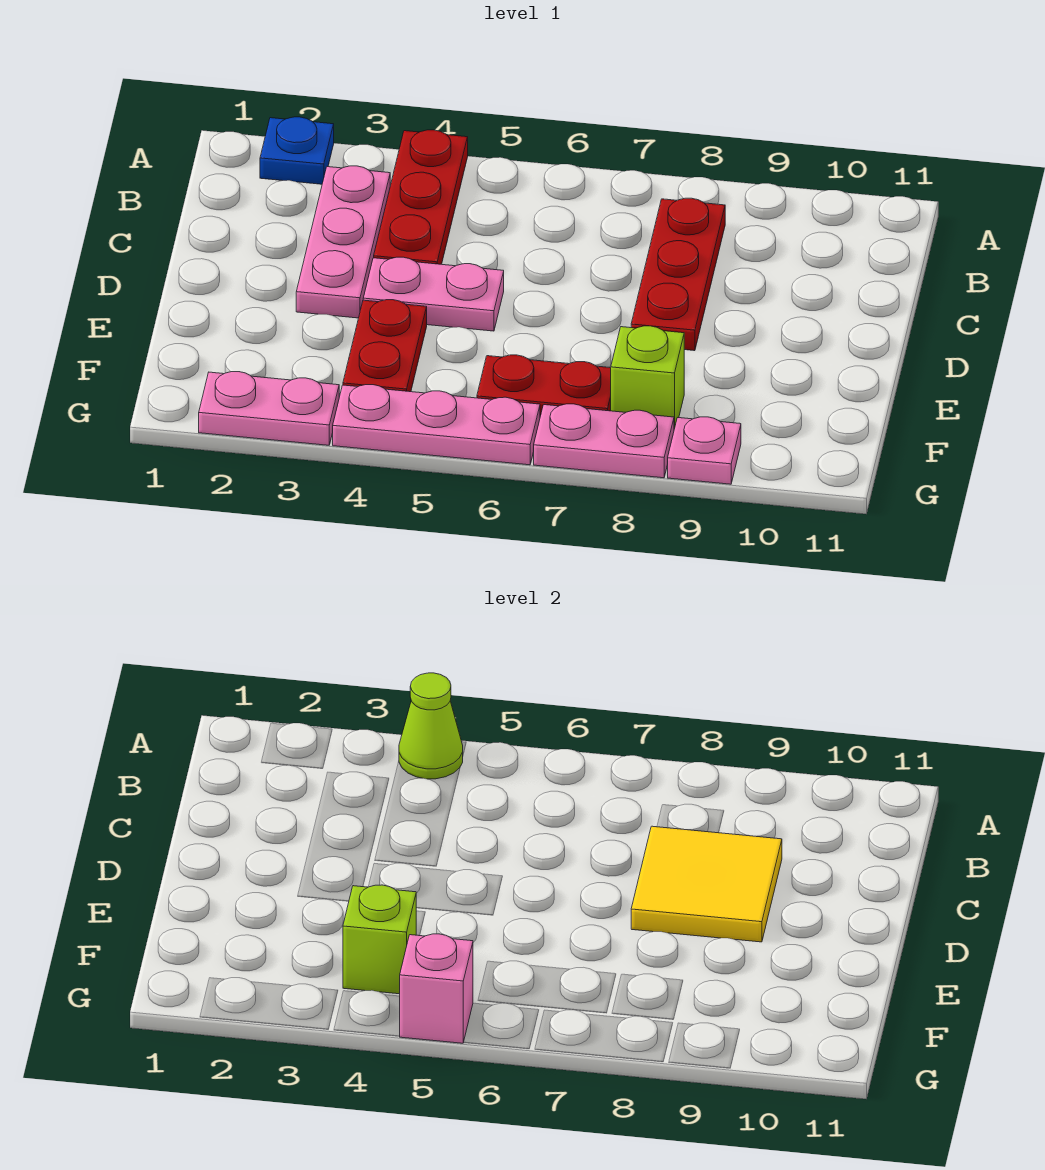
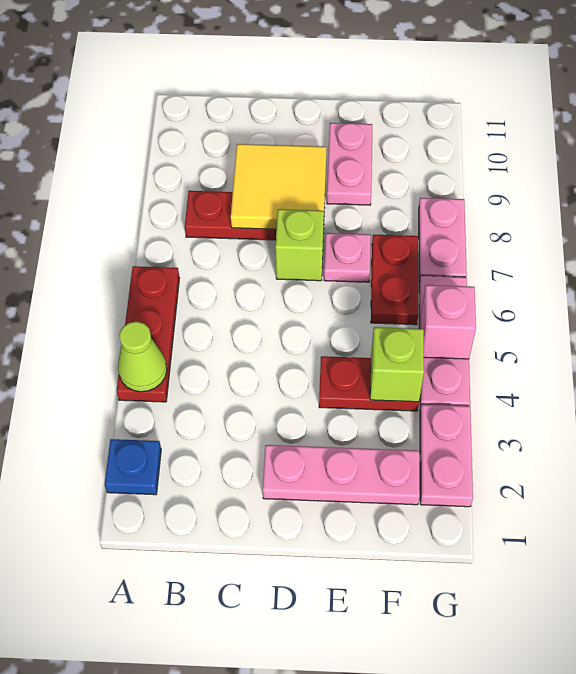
red 1x3 plate [374,130,468,264] -> red 1x3 plate turned to [117,266,179,402]
pink 1x3 plate [296,166,390,318] -> pink 1x3 plate moved to [263,445,420,505]
pink 1x2 plate [363,257,504,331] -> pink 1x2 plate moved to [327,123,372,205]
lime 1x1 brick [611,326,684,429] -> lime 1x1 brick moved to [275,209,324,281]
pink 1x1 plate [668,417,741,484] -> pink 1x1 plate moved to [324,233,371,282]

